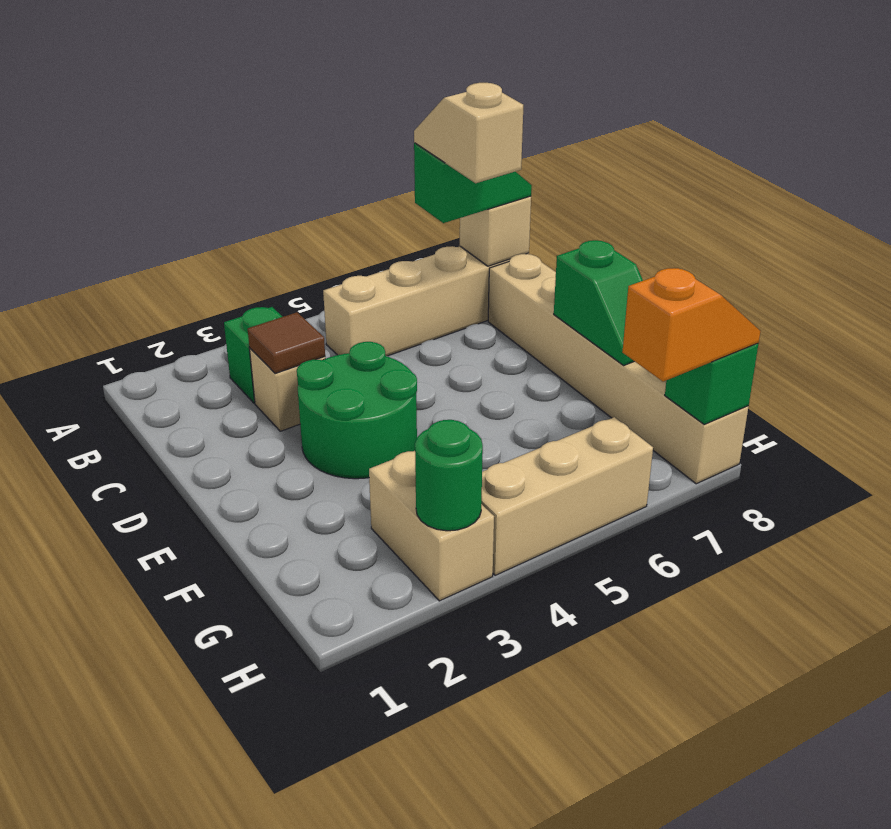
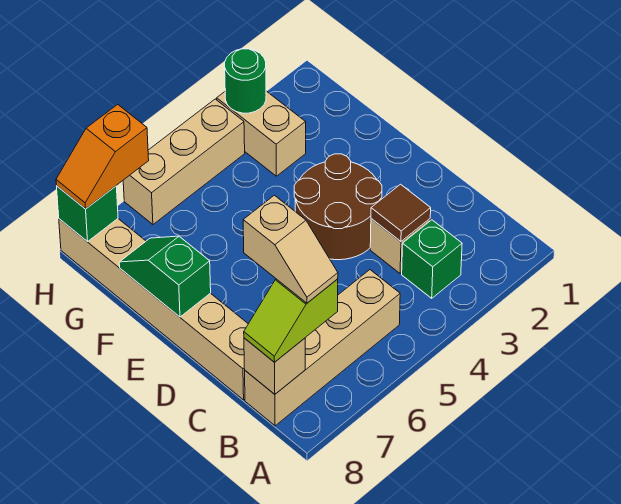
green 1x2 slope [414,143,532,223] -> lime 1x2 slope [244,279,338,362]
green 2x2 round brick [297,342,417,479] -> brown 2x2 round brick [294,154,382,260]

